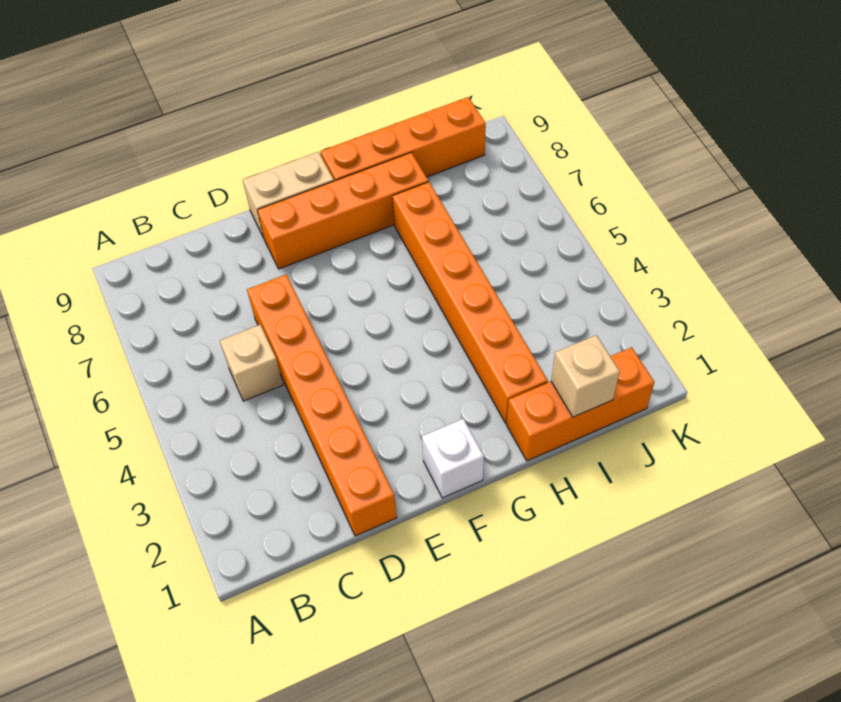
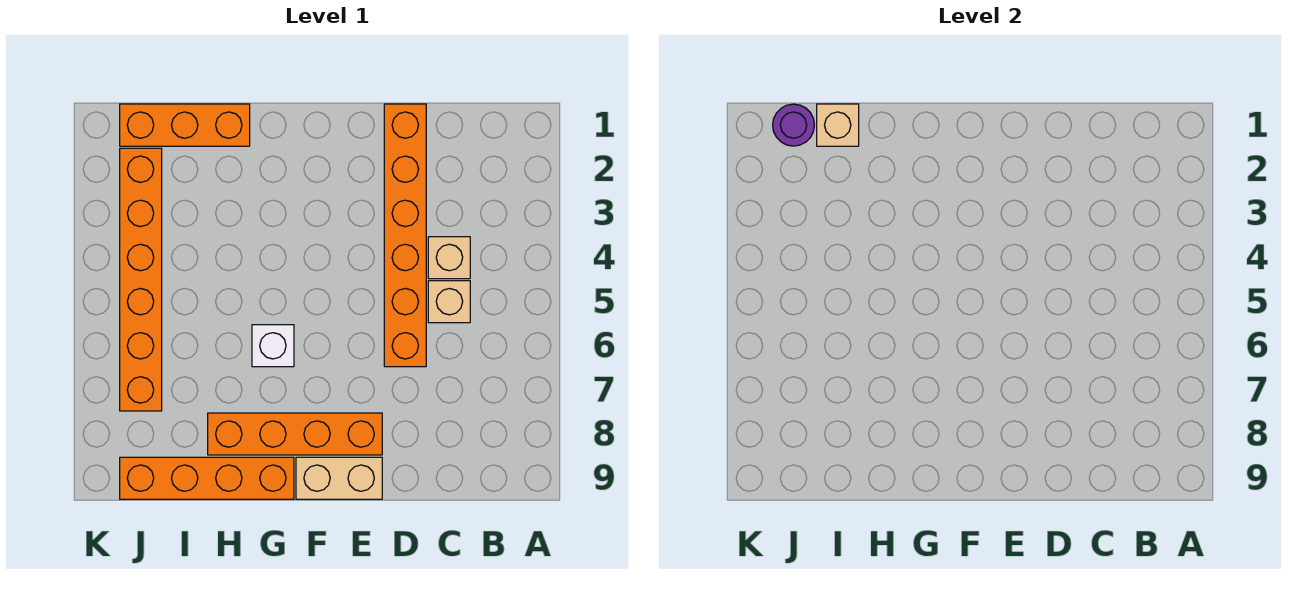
none -> tan 1x1 brick [428,237,470,279]
white 1x1 brick [422,419,484,498] -> white 1x1 brick moved to [252,325,294,367]
orange 1x6 brick [392,182,548,423] -> orange 1x6 brick moved to [120,148,162,411]
none -> purple 1x1 round brick [773,104,814,146]

